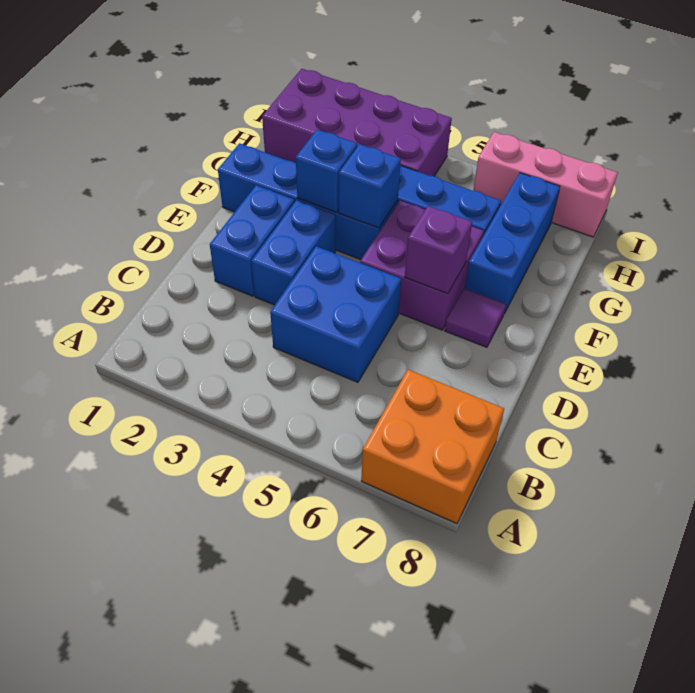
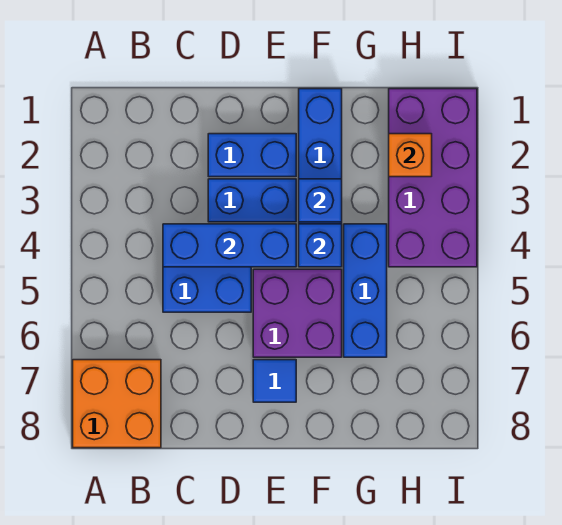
purple 1x1 brick [405,206,472,294] -> none
purple 1x1 tile [445,288,506,347] -> blue 1x1 tile [253,360,296,402]
blue 1x3 brick [465,173,560,314] -> blue 1x3 brick moved to [163,224,296,267]
none -> orange 1x1 brick [389,134,432,177]
pink 1x3 brick [473,132,618,237] -> none

